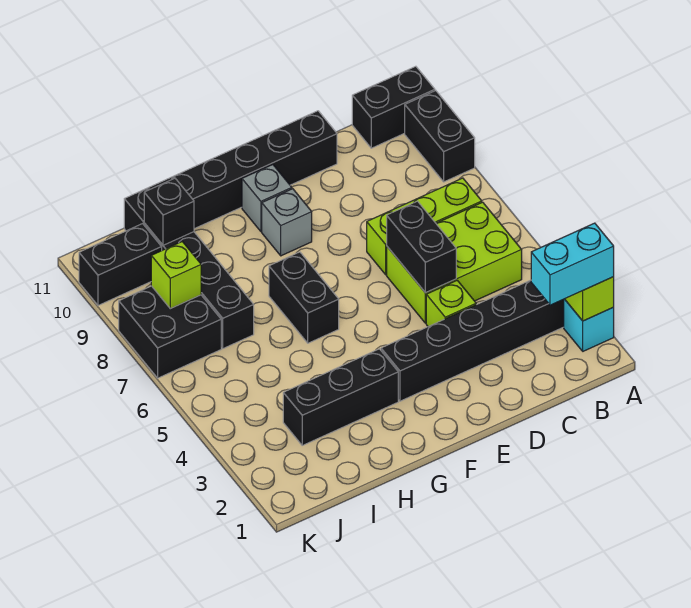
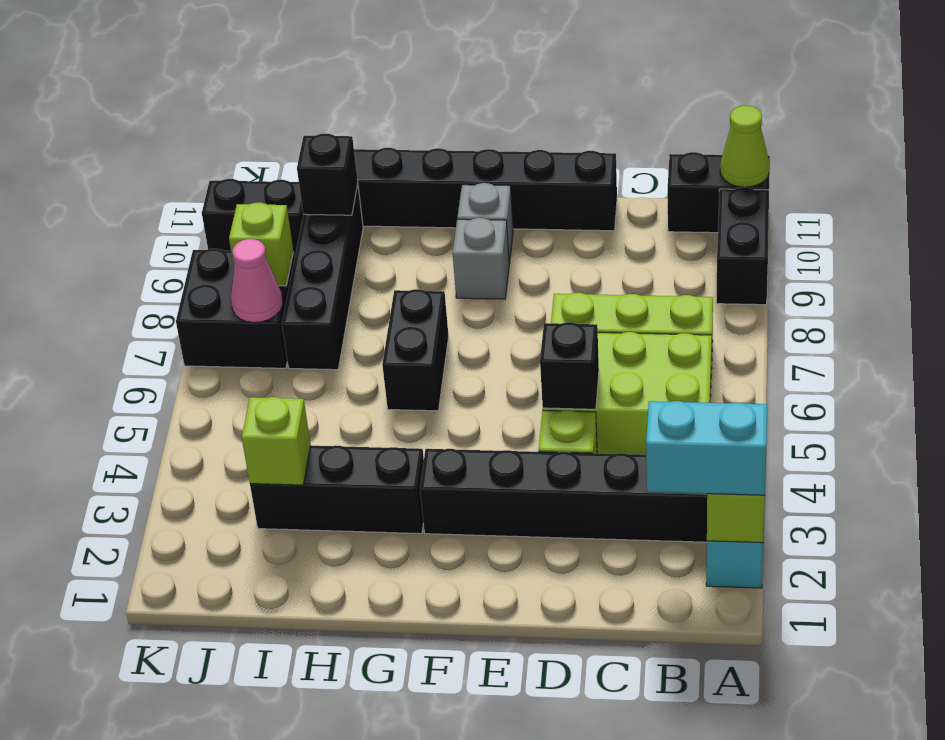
none -> lime 1x1 cone [720,105,770,187]
black 1x2 brick [387,201,456,293] -> black 1x1 brick [540,322,599,409]
none -> lime 1x1 brick [242,397,311,485]
none -> pink 1x1 cone [231,239,283,323]

